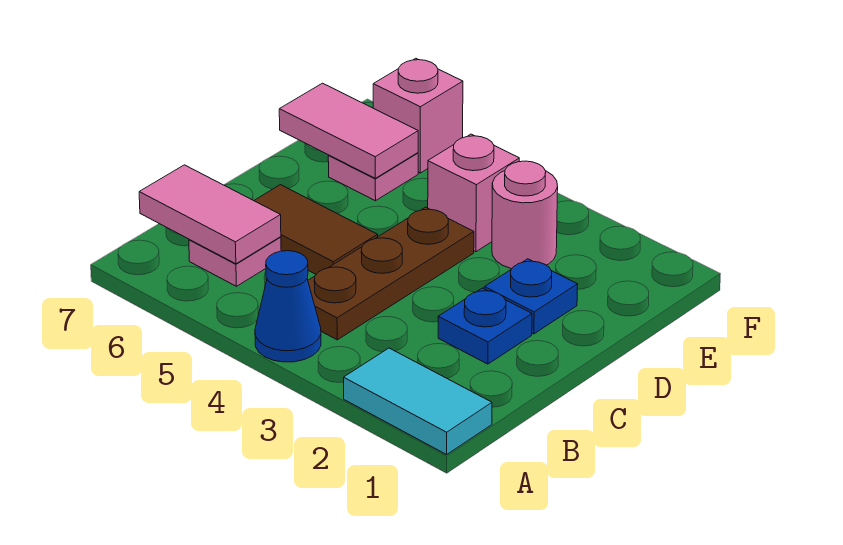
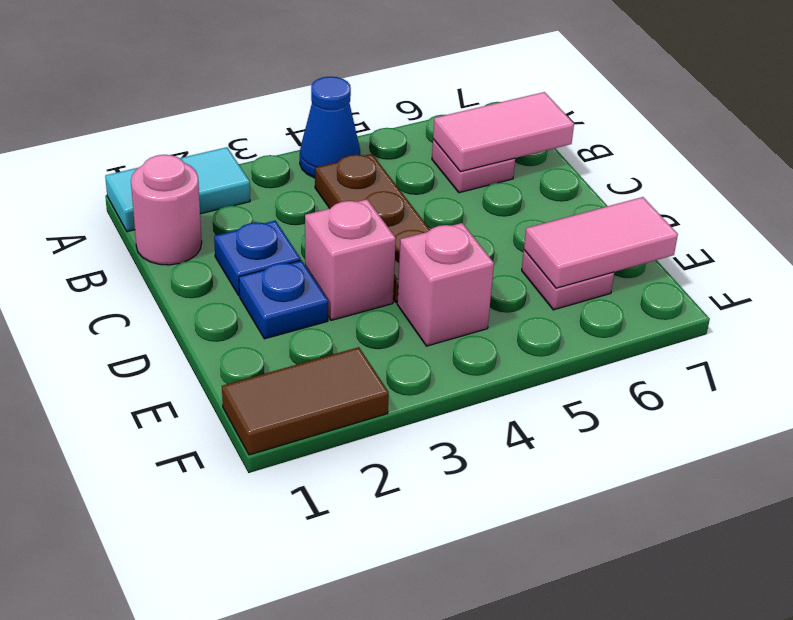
brown 1x2 tile [254,185,378,274] -> brown 1x2 tile moved to [222,347,389,455]
pink 1x1 round brick [492,161,558,269] -> pink 1x1 round brick moved to [131,155,202,265]
pink 1x1 brick [373,58,463,173] -> pink 1x1 brick moved to [305,199,396,320]

